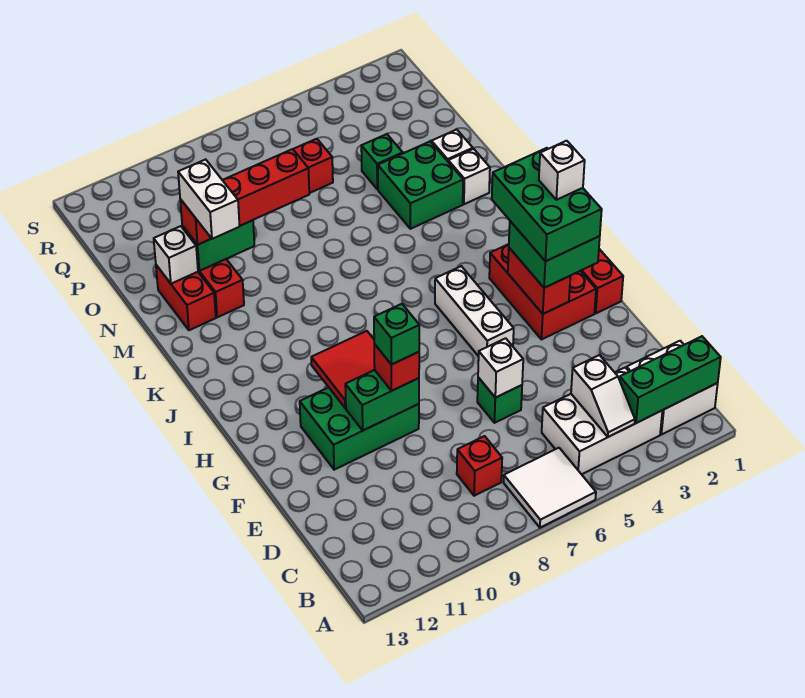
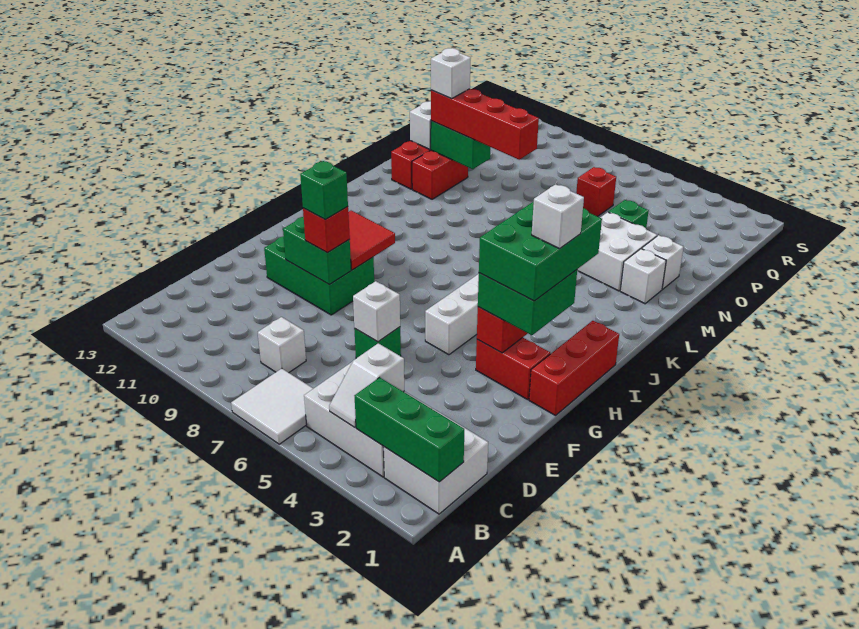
red 1x1 brick [457,436,502,496] -> white 1x1 brick [258,317,306,373]
red 2x3 brick [489,244,596,340] -> red 1x2 brick [476,338,550,400]
green 2x2 brick [378,141,463,229] -> white 2x2 brick [577,212,657,291]
white 1x2 brick [178,159,240,239] -> white 1x1 brick [431,48,471,99]

